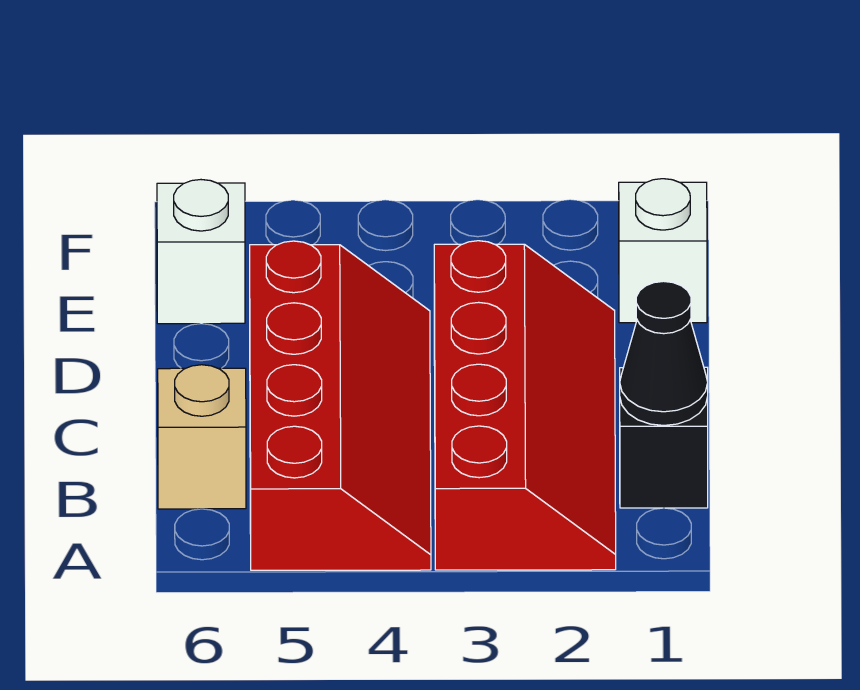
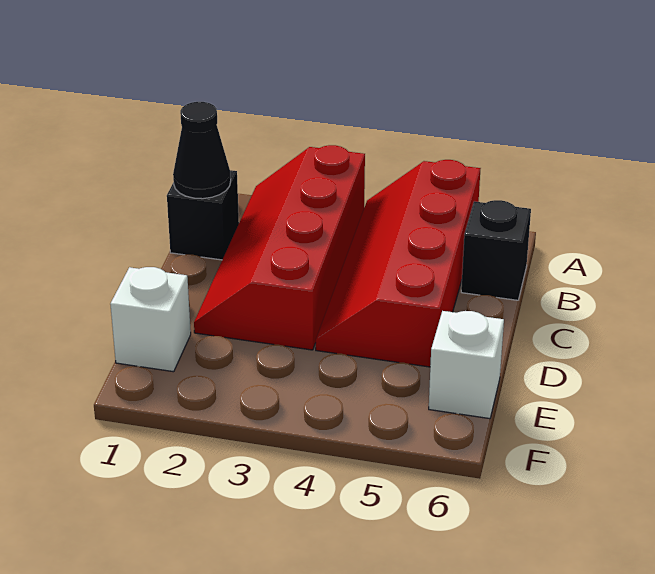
tan 1x1 brick [158,365,246,509] -> black 1x1 brick [461,200,531,300]

